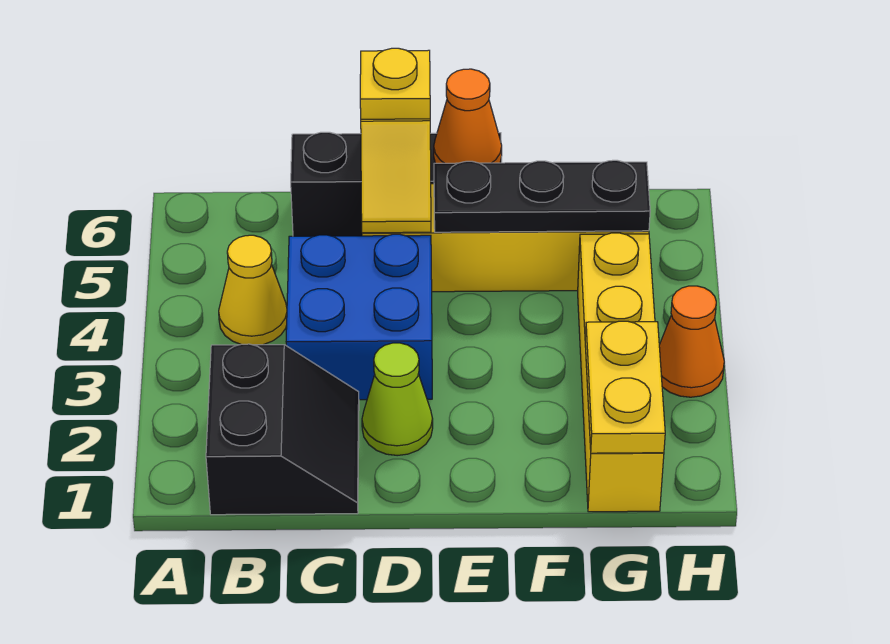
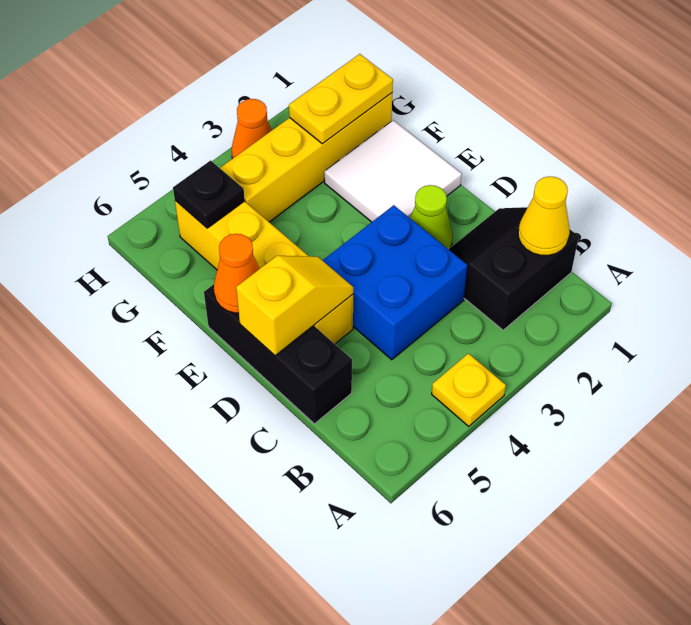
yellow 1x1 cone [219,235,287,345] -> yellow 1x1 cone moved to [518,176,570,255]
yellow 1x1 plate [360,48,430,119] -> yellow 1x1 plate moved to [432,353,506,426]
none -> white 2x2 tile [324,120,462,222]
black 1x3 plate [434,160,650,232] -> black 1x1 plate [173,161,245,228]

